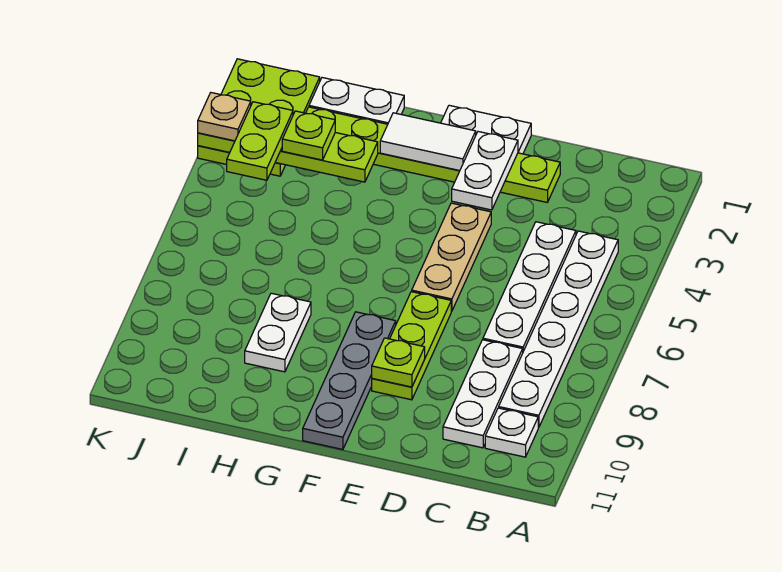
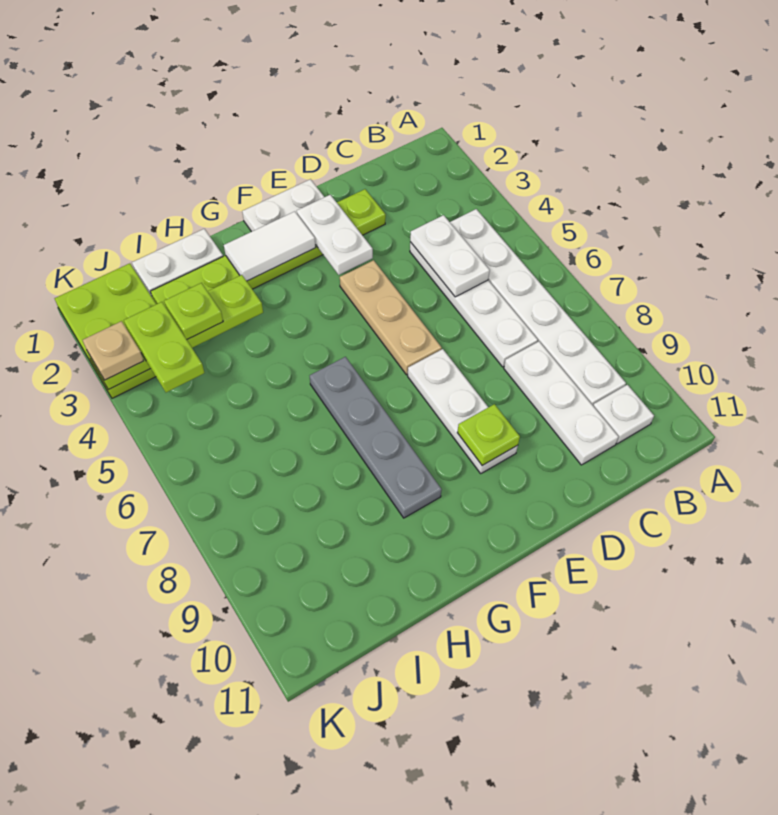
lime 1x3 plate [372,292,451,400] -> white 1x3 plate [408,349,518,473]
grey 1x4 plate [303,312,396,449] -> grey 1x4 plate moved to [310,357,442,518]
white 1x2 plate [245,293,311,372] -> white 1x2 plate moved to [410,215,490,297]

